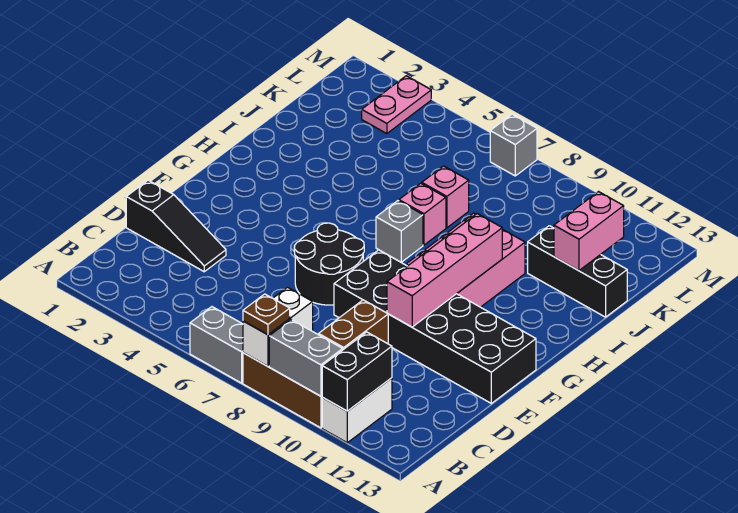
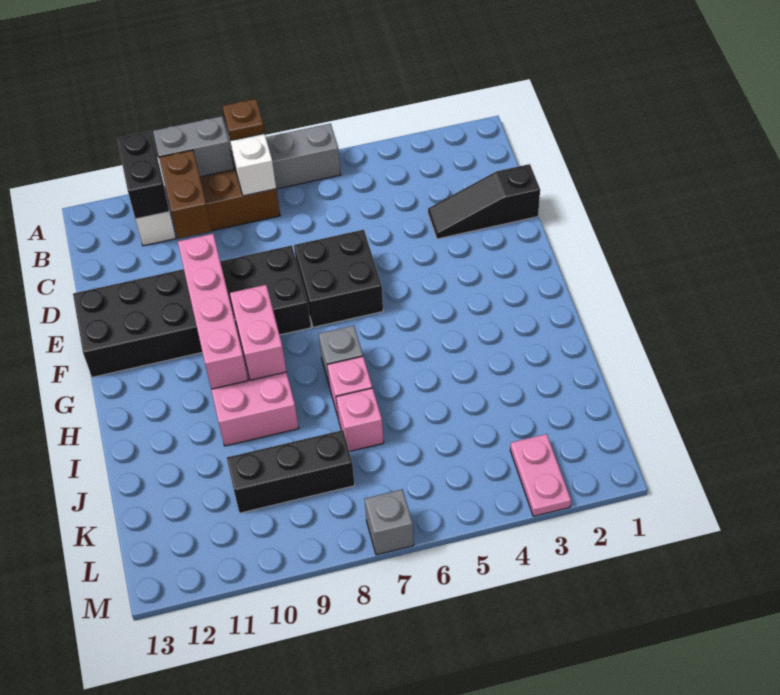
black 2x2 round brick [294,223,364,305] -> black 2x2 brick [294,230,383,327]
black 1x3 brick [528,226,627,317] -> black 1x3 brick moved to [227,430,355,513]
pink 1x2 brick [554,192,624,271] -> pink 1x2 brick moved to [230,285,286,380]

